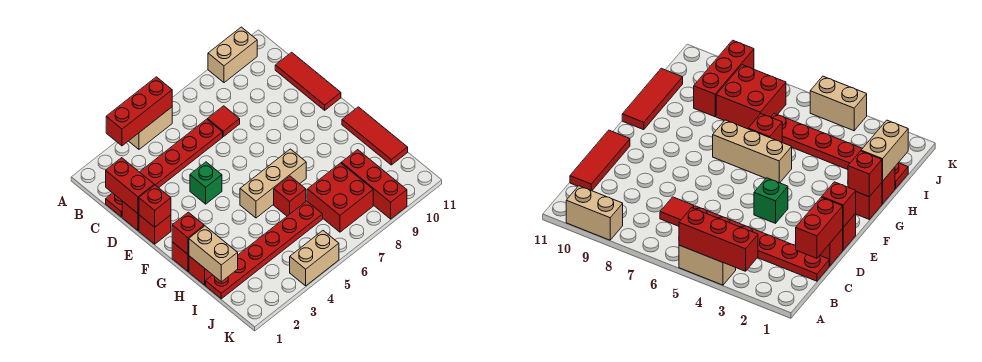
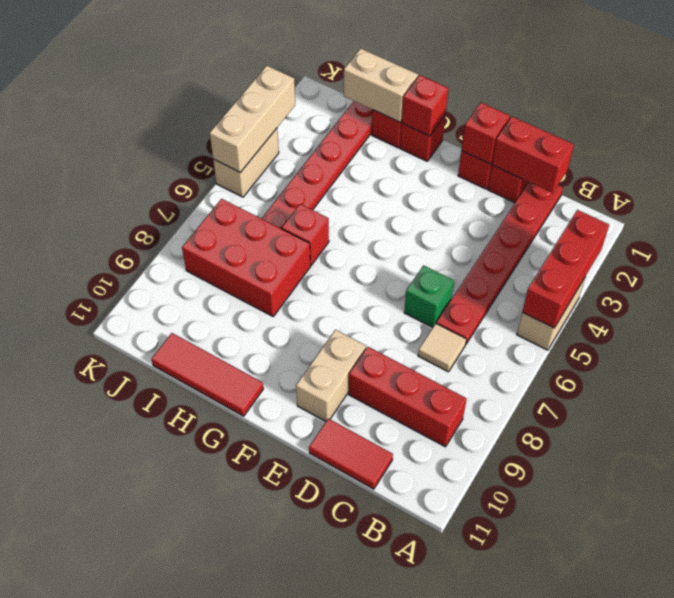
tan 1x2 brick [208,27,257,83] -> tan 1x2 brick moved to [296,330,366,422]
red 1x1 tile [207,106,240,137] -> tan 1x1 tile [418,324,466,372]
red 1x3 tile [275,52,341,110] -> red 1x2 tile [309,419,393,489]
green 1x1 brick [190,162,222,204] -> green 1x1 brick moved to [404,265,454,327]
tan 1x3 brick [240,149,306,218] -> tan 1x3 brick moved to [210,66,295,173]
red 2x2 brick [307,163,373,232] -> red 2x3 brick [182,199,311,316]
red 1x3 brick [341,150,407,219] -> red 1x3 brick moved to [349,347,467,447]

